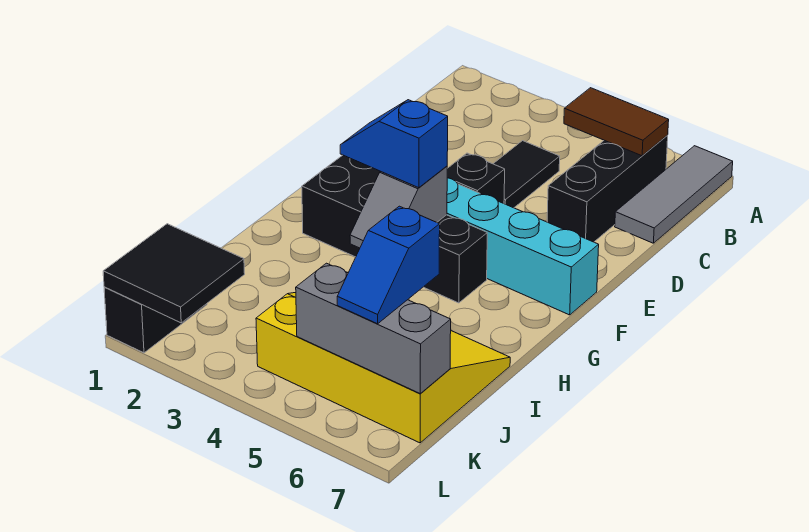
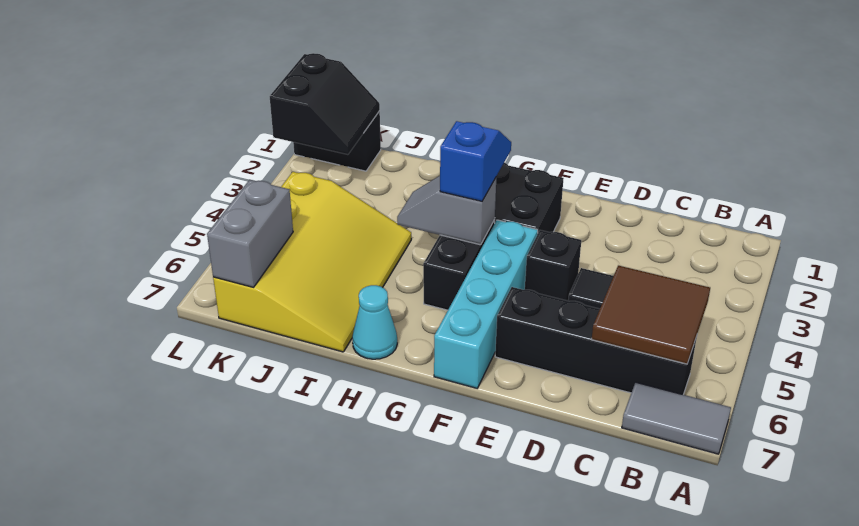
grey 1x3 tile [615,146,733,243] -> grey 1x2 tile [622,382,731,454]
brown 1x2 tile [564,88,669,156] -> brown 2x2 tile [592,266,710,364]
black 1x3 brick [547,135,668,242] -> black 1x4 brick [495,287,697,395]
none -> cyan 1x1 cone [352,285,397,359]
blue 1x2 slope [337,206,440,324] -> none
black 2x2 tile [103,224,245,323] -> black 2x2 slope [270,53,380,155]
grey 1x3 brick [296,263,451,393] -> grey 1x2 brick [207,180,293,287]

